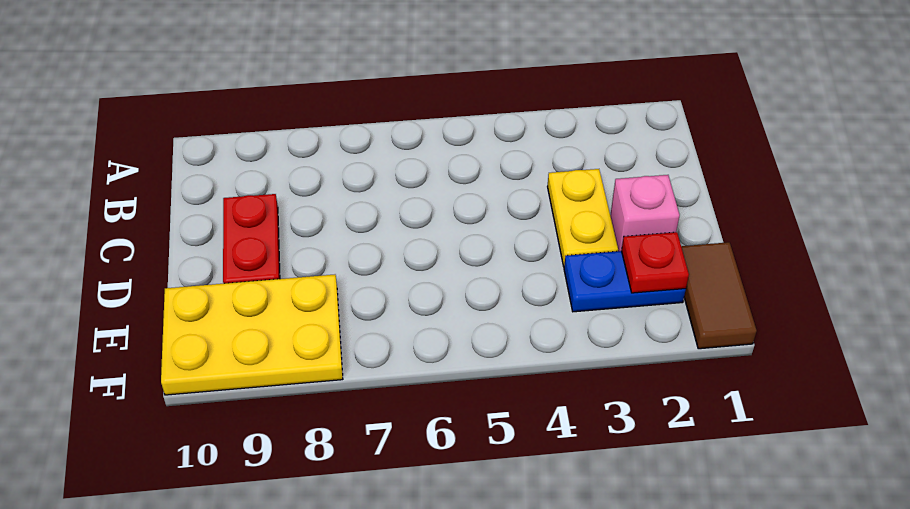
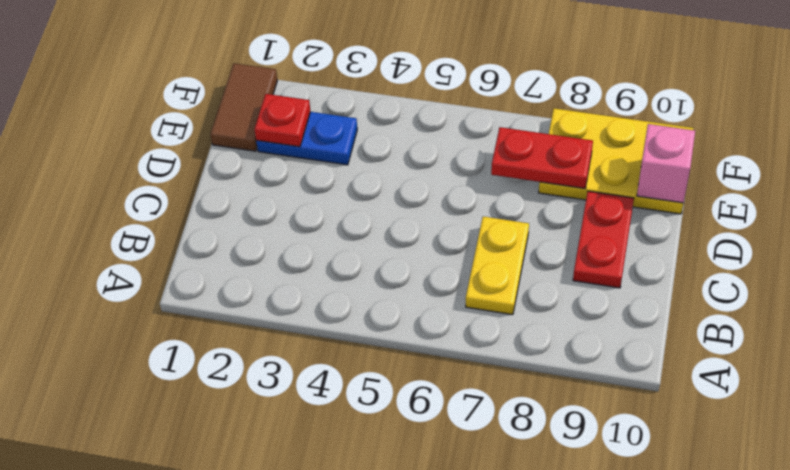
yellow 1x2 plate [548,169,618,266] -> yellow 1x2 plate moved to [466,217,529,315]
pink 1x1 brick [610,175,680,251] -> pink 1x1 brick moved to [637,124,695,203]
none -> red 1x2 plate [491,127,593,188]

